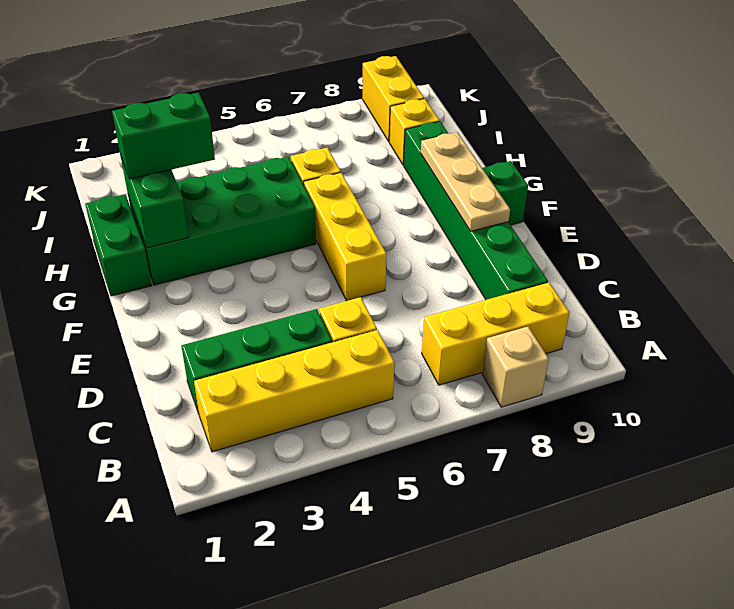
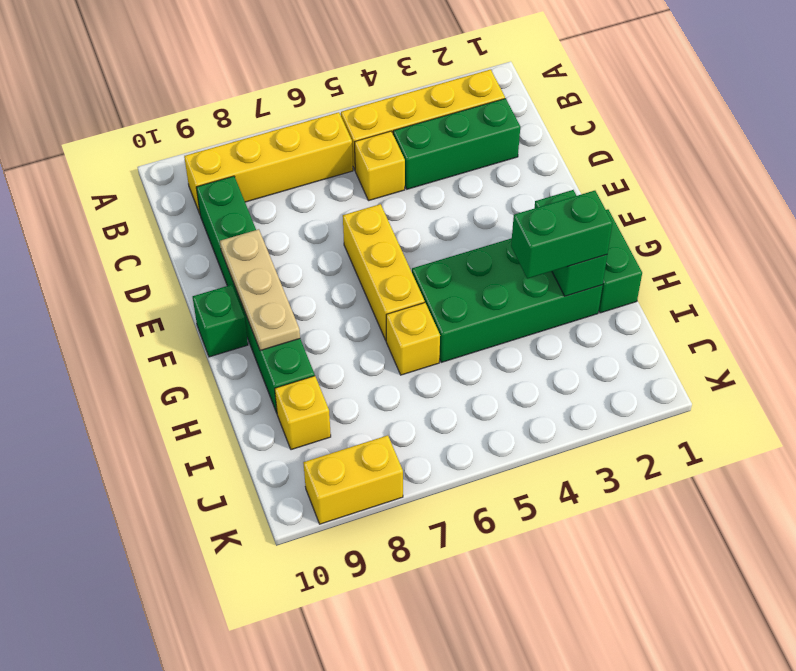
tan 1x1 brick [482,327,549,407] -> none
yellow 1x3 brick [422,282,570,385] -> yellow 1x4 brick [184,112,353,214]
yellow 1x2 brick [362,56,424,141] -> yellow 1x2 brick turned to [303,435,403,524]

